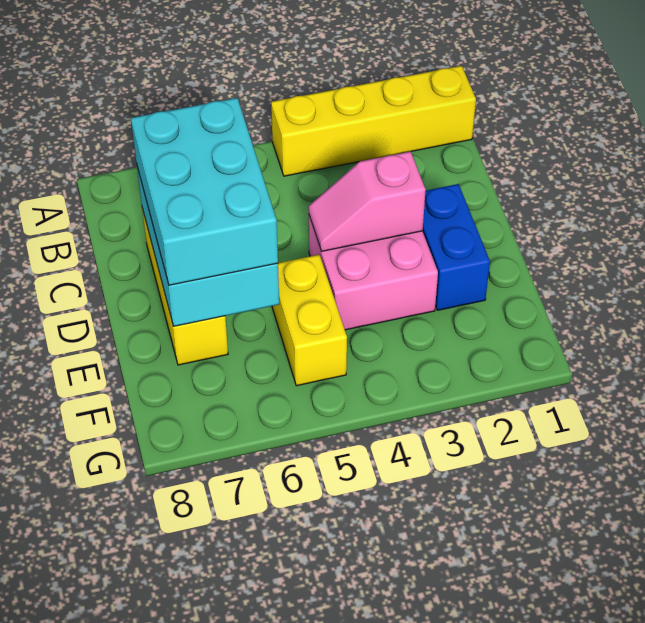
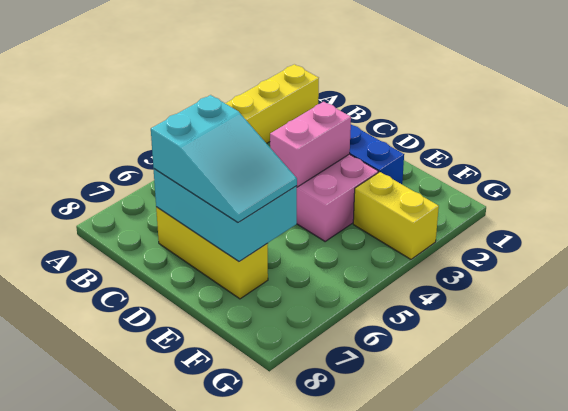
cyan 2x3 brick [131,98,278,285] -> cyan 2x3 slope [151,95,297,223]
pink 1x2 slope [309,151,426,252] -> pink 1x2 brick [270,102,351,187]
yellow 1x2 brick [272,255,347,386] -> yellow 1x2 brick moved to [353,172,439,259]

